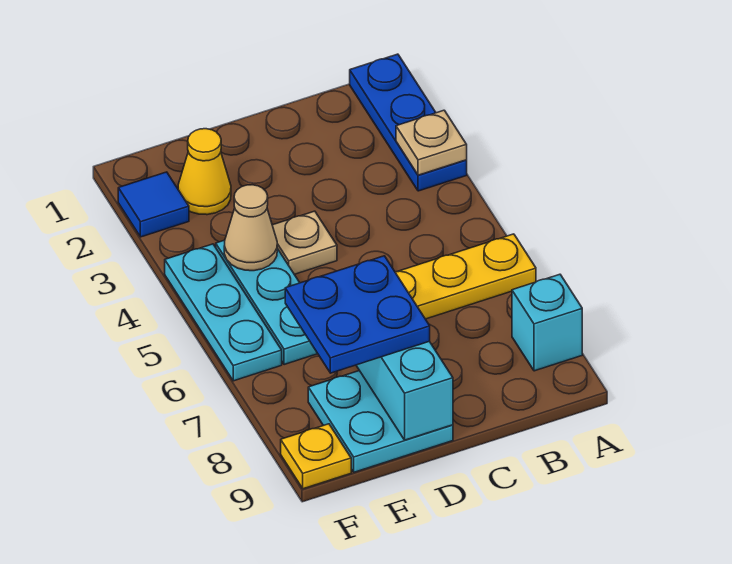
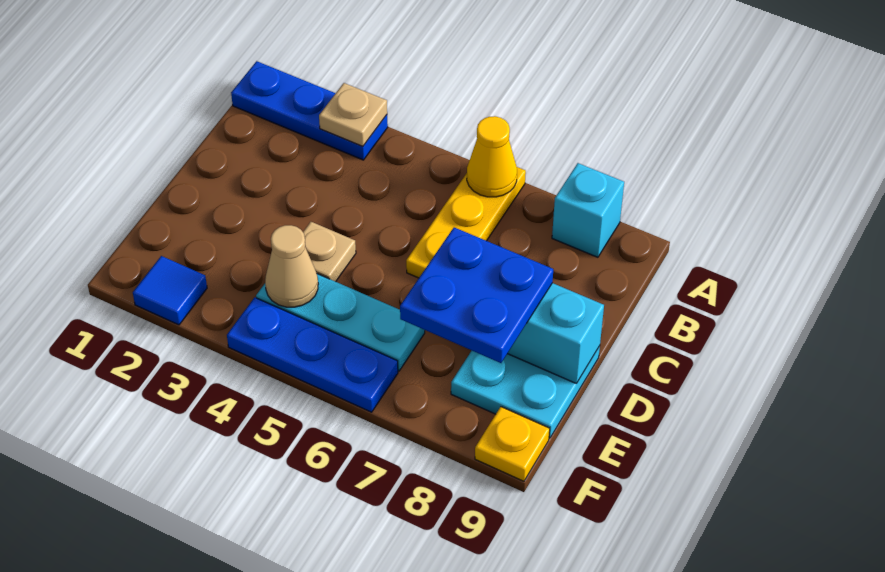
yellow 1x1 cone [178,129,231,215] -> yellow 1x1 cone moved to [467,116,517,197]
cyan 1x3 plate [165,244,282,381] -> blue 1x3 plate [227,297,398,412]

